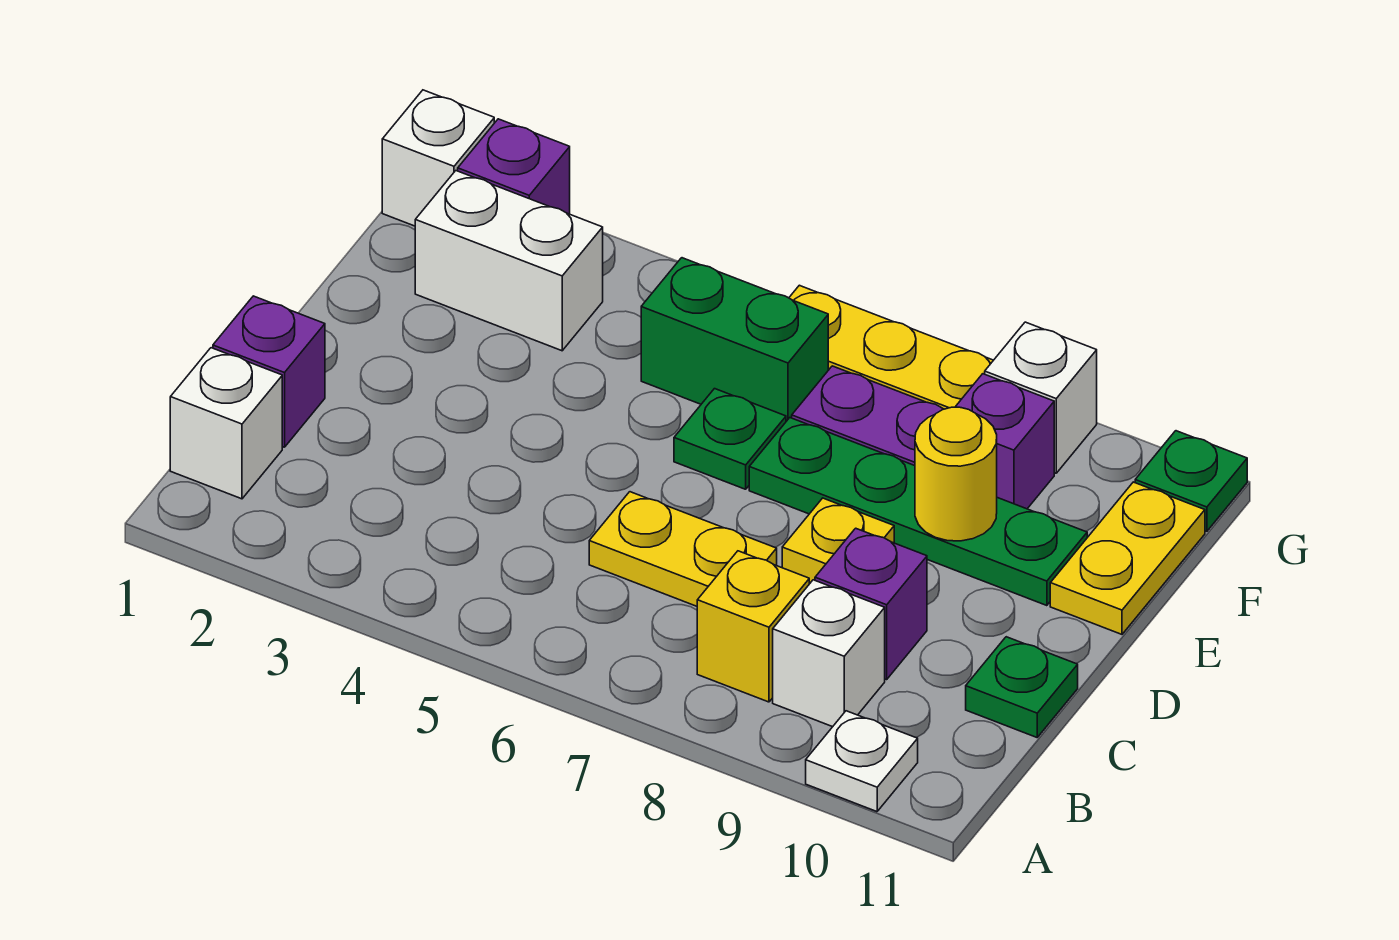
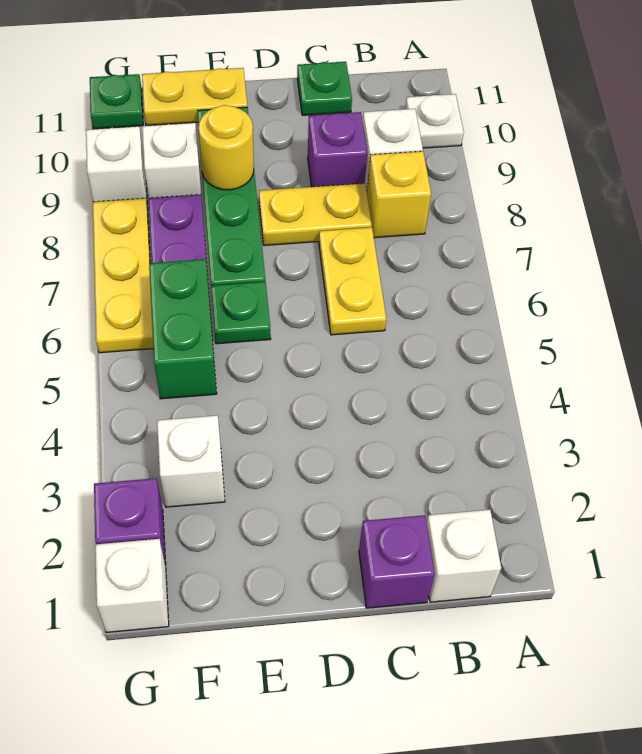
yellow 1x1 plate [782,498,894,582] -> yellow 1x2 plate [259,183,372,246]
white 1x2 brick [415,171,603,351] -> white 1x1 brick [157,415,225,507]
purple 1x1 brick [956,374,1054,509] -> white 1x1 brick [142,123,201,198]

